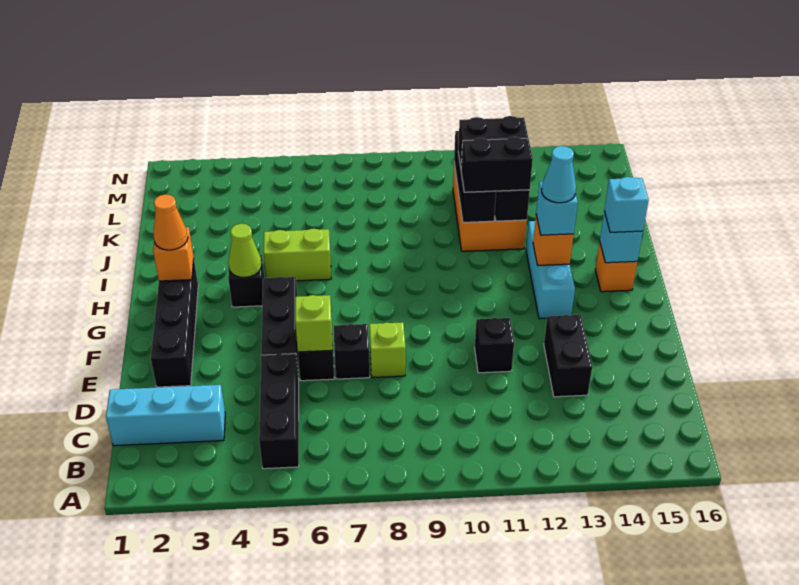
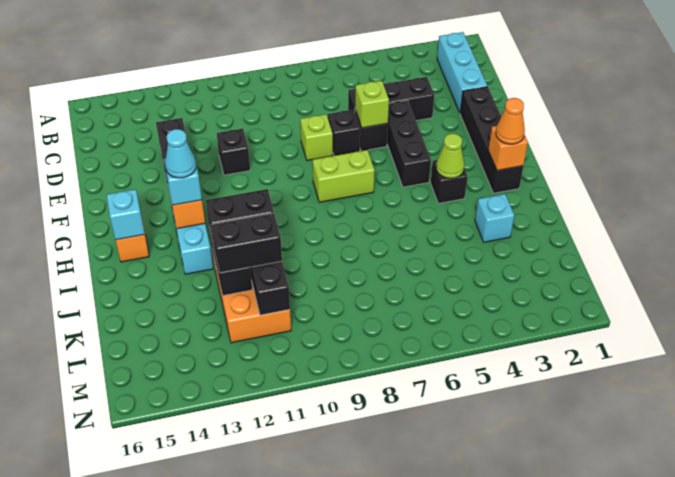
black 1x3 brick [259,354,299,469] -> black 1x3 brick turned to [348,77,434,121]
cyan 1x3 brick [106,385,225,446] -> cyan 1x3 brick turned to [437,32,487,112]
cyan 1x1 brick [604,177,649,232] -> cyan 1x1 brick moved to [475,194,514,242]
lime 1x2 brick [264,229,331,281] -> lime 1x2 brick moved to [313,150,375,202]

